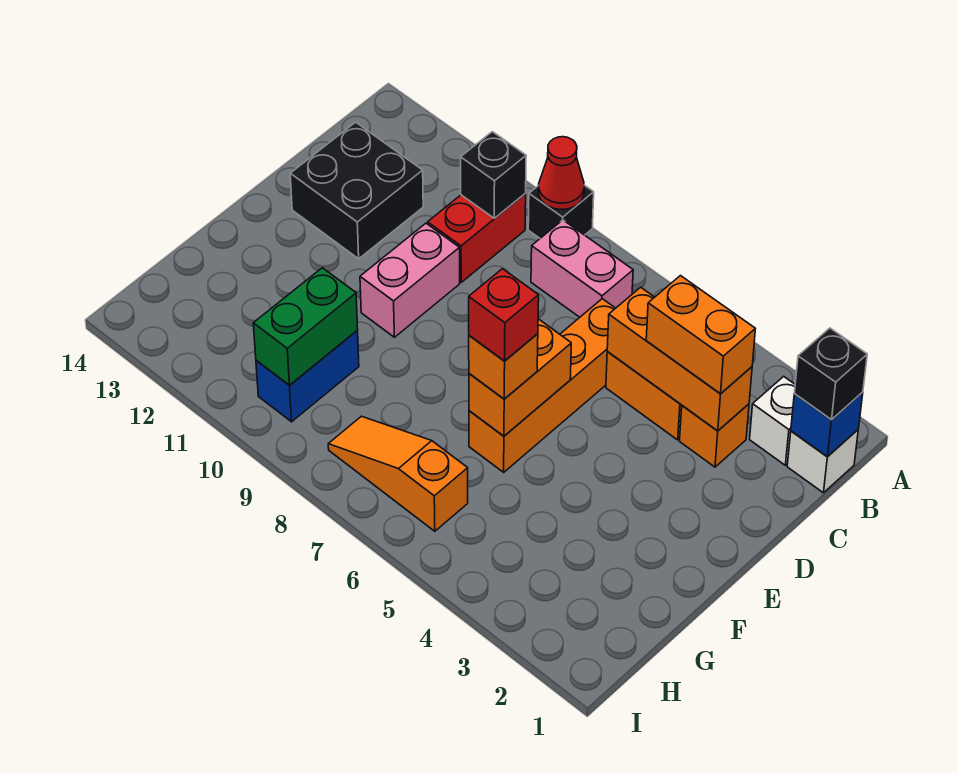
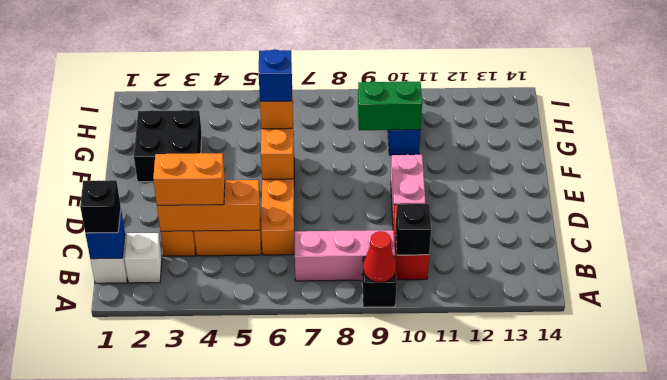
pink 1x2 brick [531,220,633,317] -> pink 1x3 brick [295,230,395,281]
black 2x2 brick [290,122,423,259] -> black 2x2 brick moved to [134,110,202,182]
red 1x1 brick [469,269,539,361] -> blue 1x1 brick [259,49,292,101]
green 1x2 brick [253,268,358,385] -> green 1x2 brick turned to [358,81,422,130]
orange 1x3 slope [328,416,468,531] -> none

